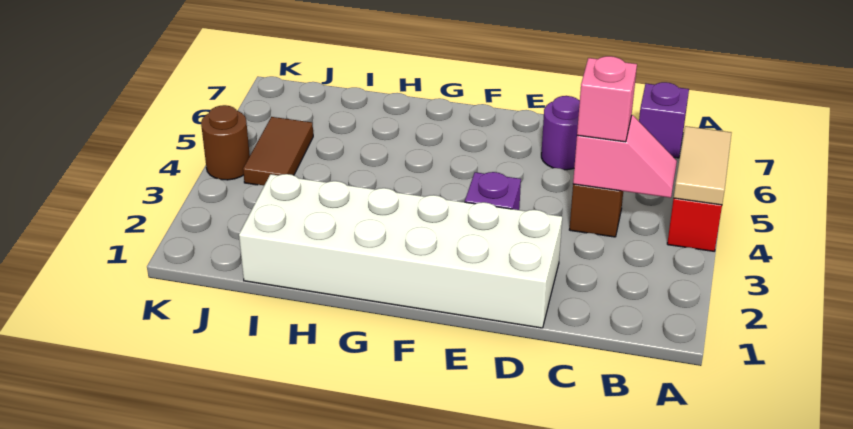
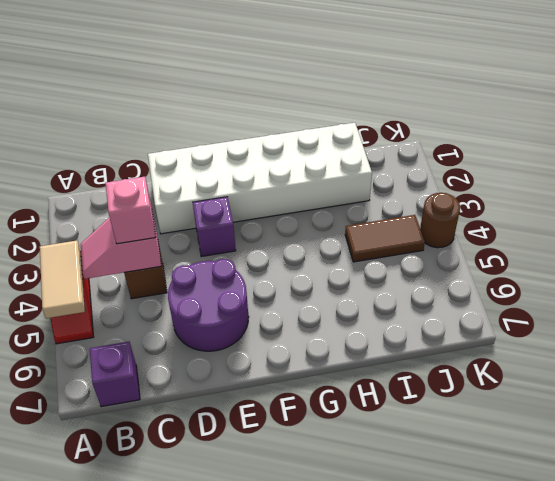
purple 1x1 round brick [541,96,580,170] -> purple 2x2 round brick [168,259,249,351]
brown 1x2 tile [243,117,313,185] -> brown 1x2 tile turned to [345,215,425,262]

